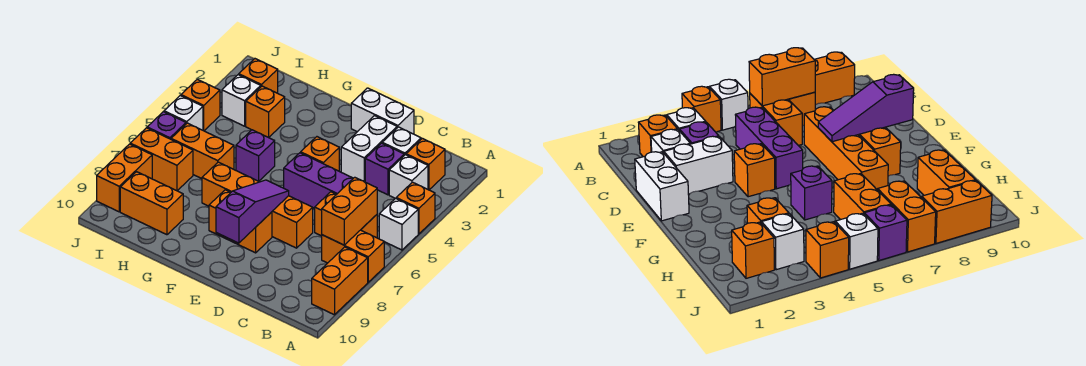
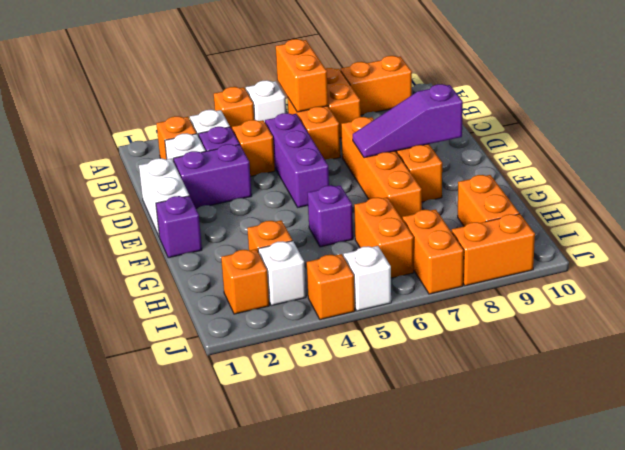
orange 1x2 brick [322,177,377,245] -> orange 1x2 brick turned to [276,39,328,112]
white 1x2 brick [341,116,397,182] -> purple 1x2 brick [173,144,252,208]
orange 1x1 brick [301,137,339,171] -> orange 1x1 brick moved to [232,120,275,176]
purple 1x1 brick [147,112,186,139] -> purple 1x1 brick moved to [156,196,202,258]

